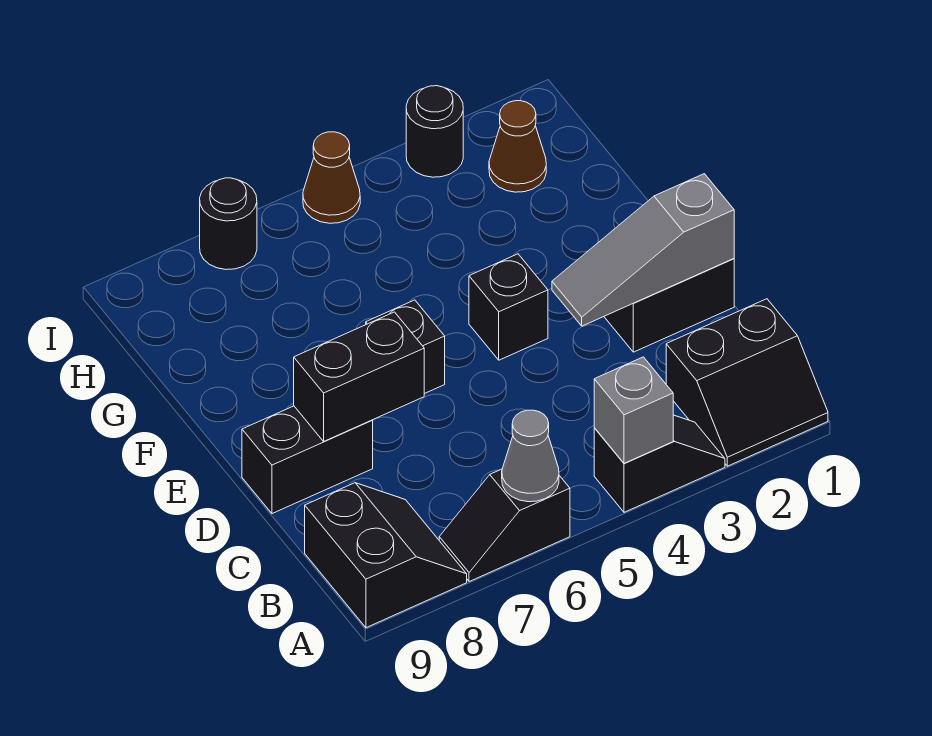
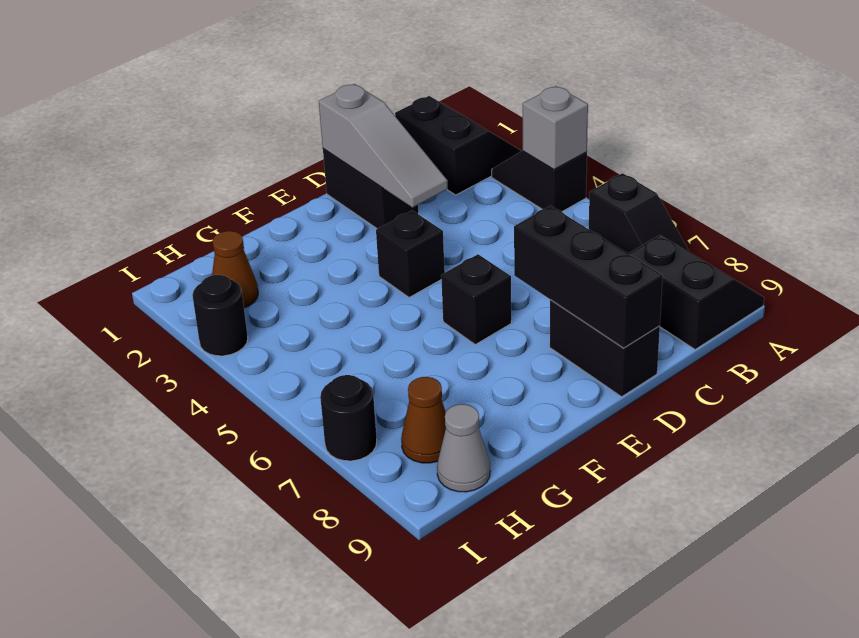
grey 1x1 cone [502,410,559,502] -> grey 1x1 cone moved to [437,404,490,492]
black 2x2 slope [305,483,467,628] -> black 2x2 slope turned to [629,235,764,349]
black 1x2 brick [294,312,424,441] -> black 1x3 brick [514,206,663,348]
brown 1x1 cone [303,132,360,223] -> brown 1x1 cone moved to [401,377,446,463]

